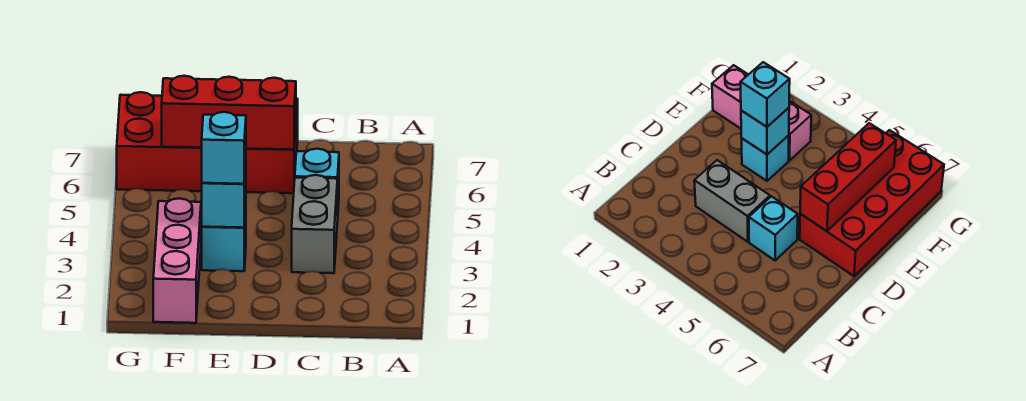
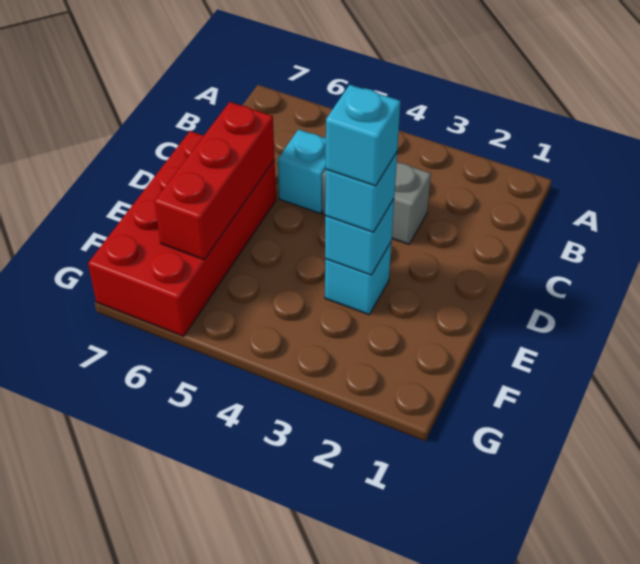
none -> cyan 1x1 brick [326,85,401,186]
pink 1x3 brick [153,198,201,323] -> none

